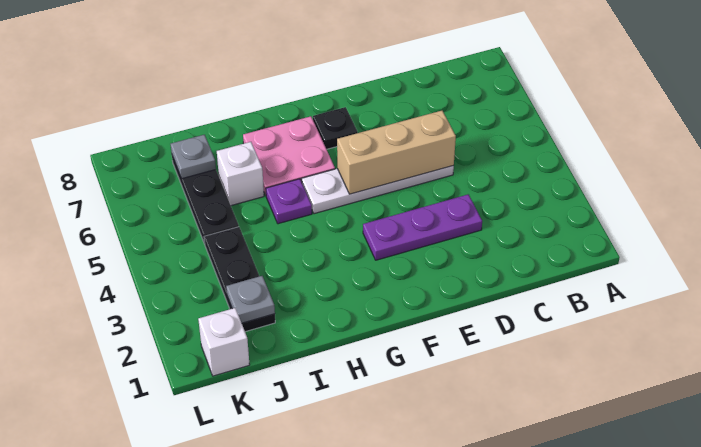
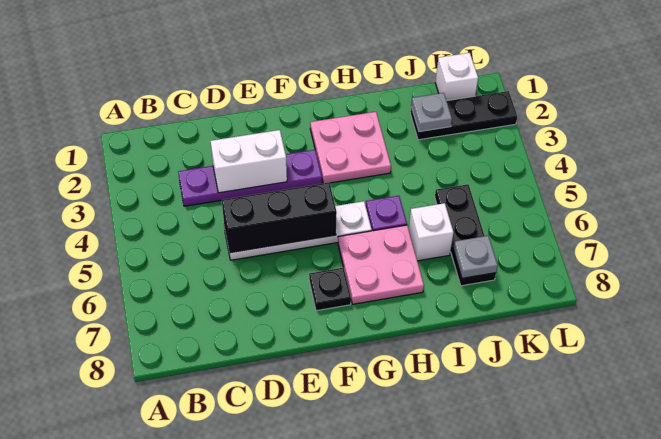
purple 1x3 plate [363,194,482,260] -> purple 1x4 plate [178,150,322,206]
none -> white 1x2 brick [210,130,287,193]
tan 1x3 brick [337,111,456,194] -> black 1x3 brick [222,183,337,253]
none -> pink 2x2 plate [310,112,391,183]
black 1x3 plate [204,227,275,332] -> black 1x3 plate turned to [411,91,517,140]

